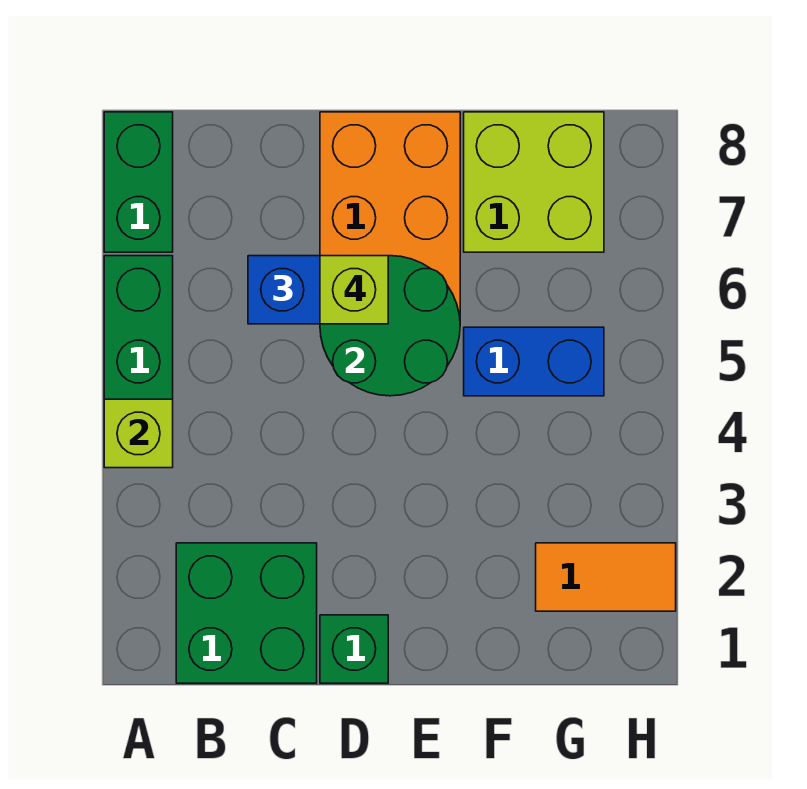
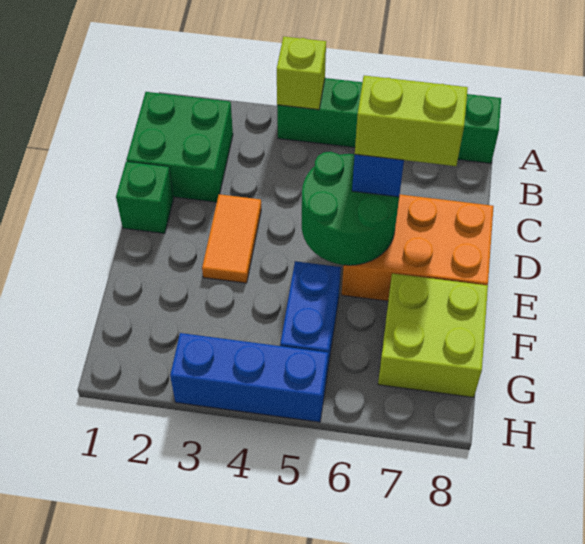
lime 1x1 brick [320,256,388,324] -> lime 1x2 brick [355,75,468,166]
orange 1x2 tile [536,543,676,611] -> orange 1x2 tile moved to [202,194,261,283]
none -> blue 1x3 brick [170,333,328,422]

